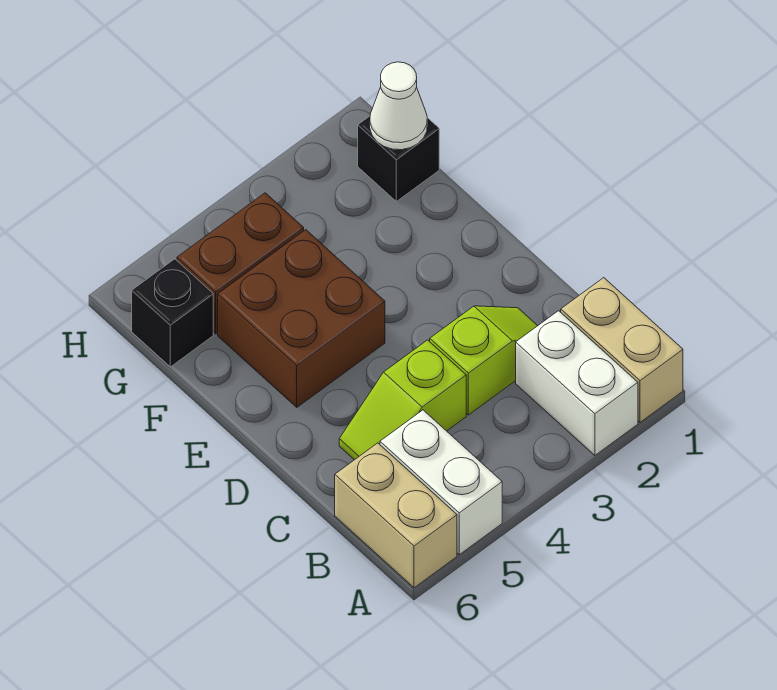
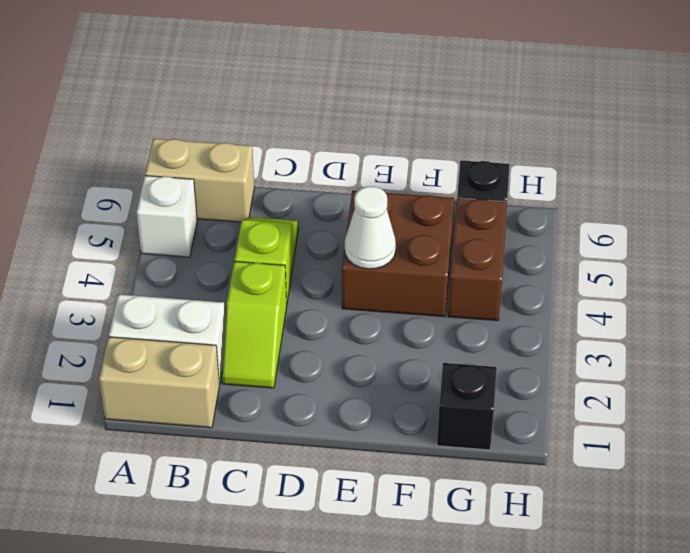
white 1x2 brick [380,410,502,555] -> white 1x1 brick [137,176,197,257]
white 1x1 cone [370,62,427,150] -> white 1x1 cone moved to [345,186,396,269]

